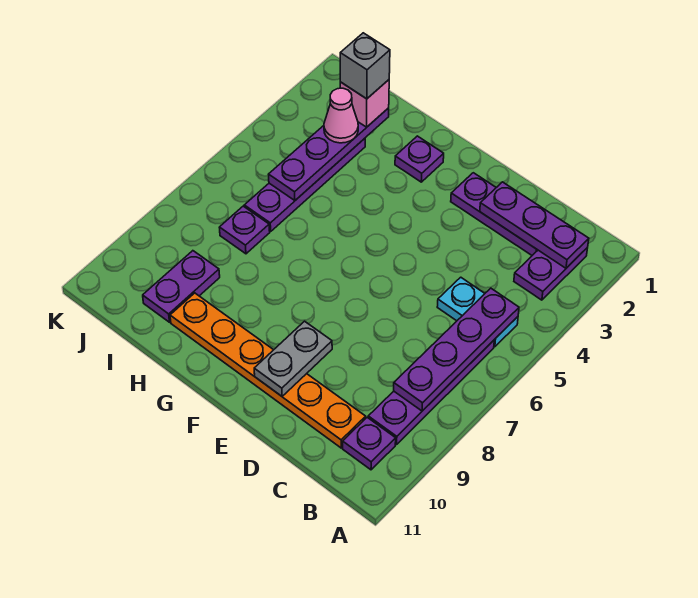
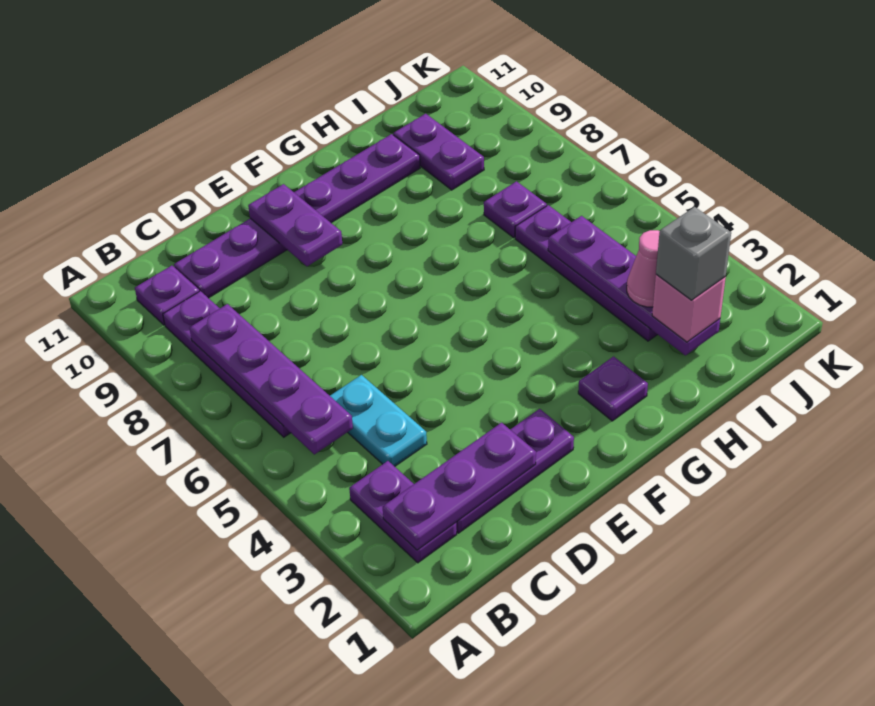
cyan 1x2 plate [437,277,518,347] -> cyan 1x2 plate turned to [330,375,427,466]
orange 1x6 plate [170,293,366,448] -> purple 1x6 plate [174,134,420,298]
grey 1x2 plate [254,321,332,396] -> purple 1x2 plate [248,184,342,266]

